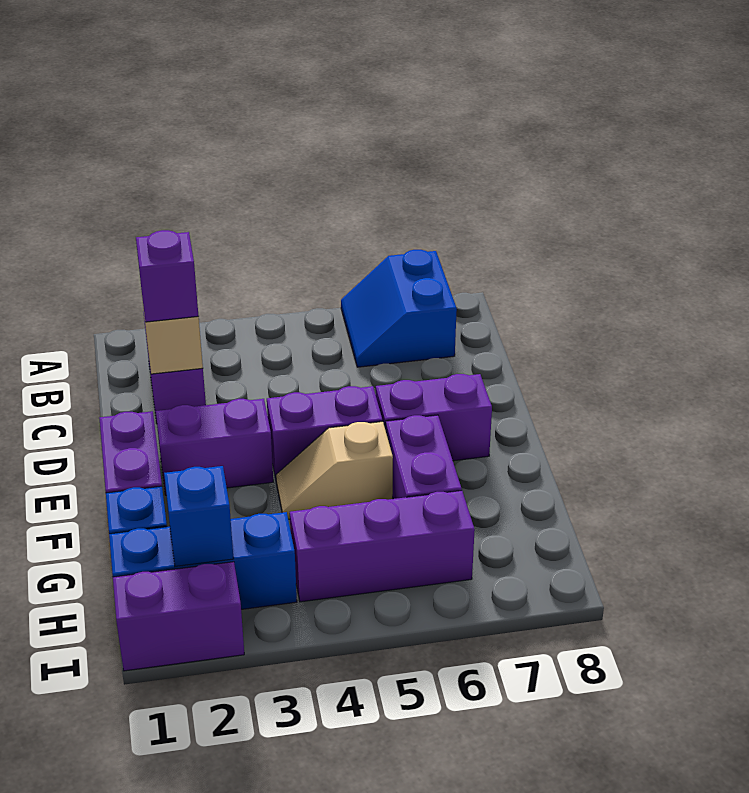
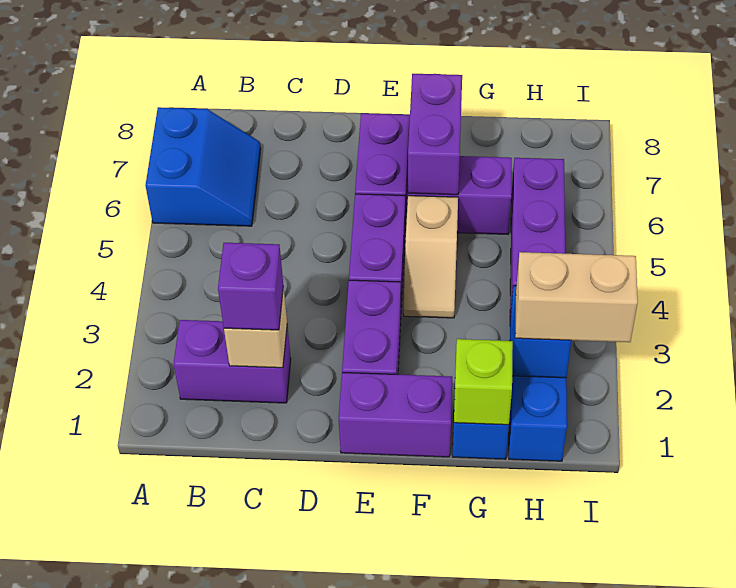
blue 2x2 slope [341,250,457,367] -> blue 2x2 slope turned to [145,107,261,226]
none -> lime 1x1 brick [454,339,513,425]
none -> tan 1x2 brick [515,252,638,342]
purple 1x2 brick [113,562,244,671] -> purple 1x2 brick moved to [408,74,462,195]

